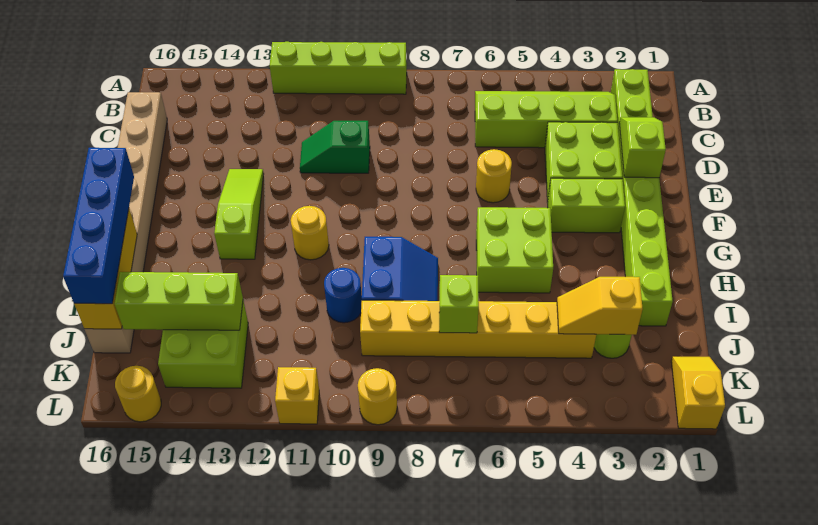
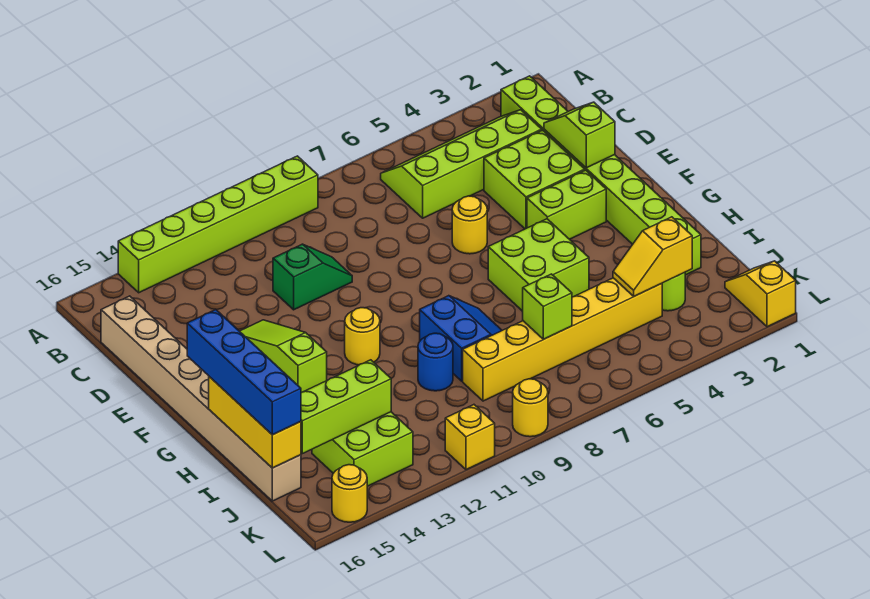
lime 1x4 brick [270,42,407,94] -> lime 1x6 brick [118,156,318,293]
green 1x2 slope [300,121,370,173] -> green 1x2 slope turned to [273,244,352,310]

